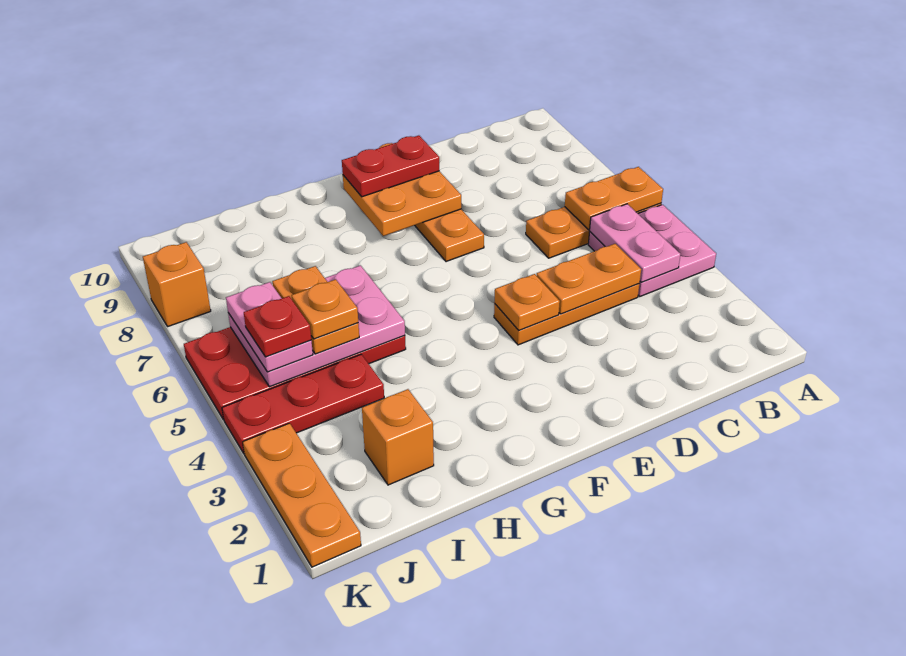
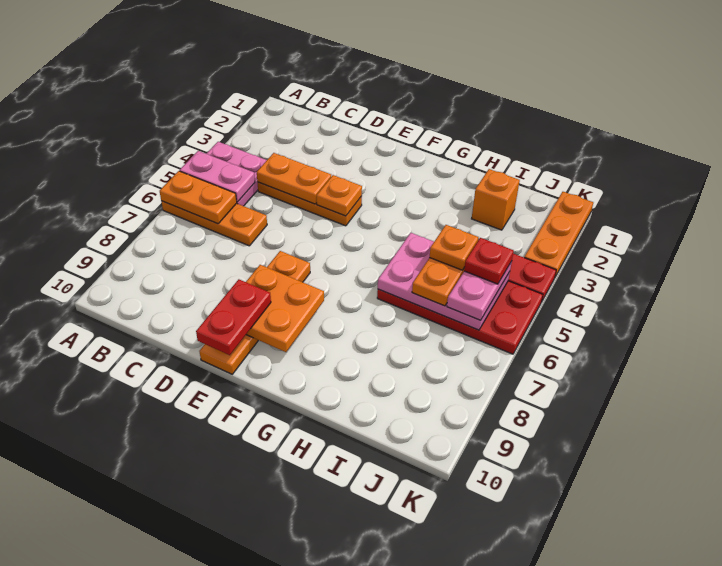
pink 1x2 plate [590,204,680,282] -> pink 1x2 plate turned to [180,151,255,202]
red 1x2 plate [342,135,439,197] -> red 1x2 plate turned to [196,279,271,355]
orange 1x1 brick [143,242,211,327] -> none

